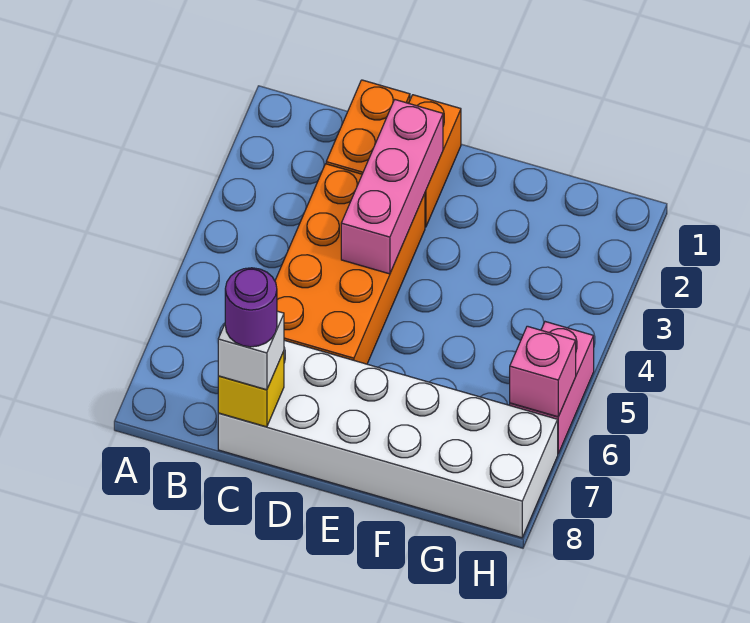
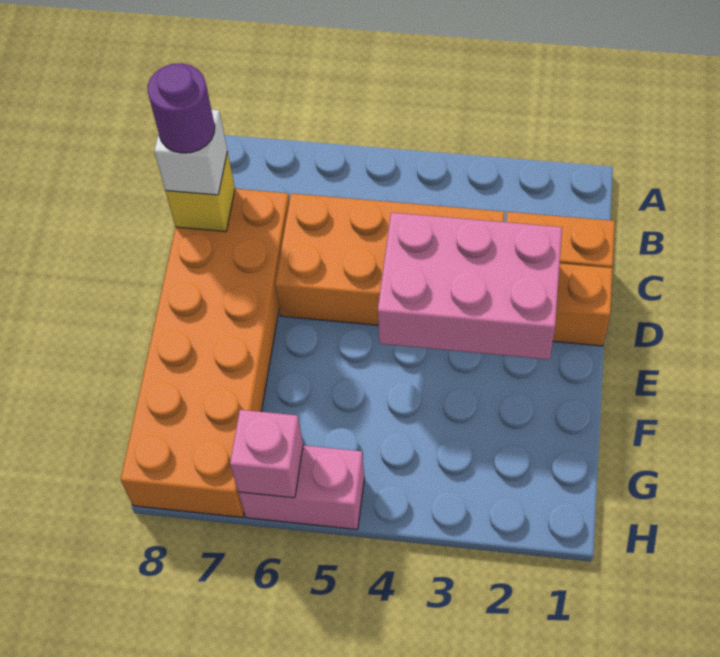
white 2x6 brick [218,340,558,538] -> orange 2x6 brick [121,189,289,517]
pink 1x3 brick [341,100,443,274] -> pink 2x3 brick [378,213,562,360]

